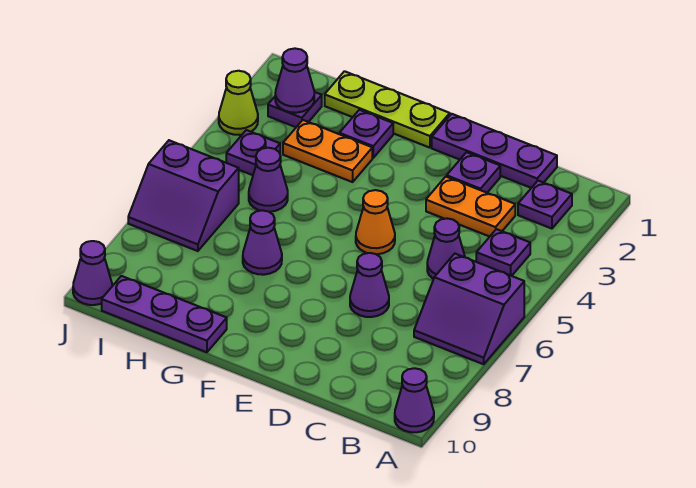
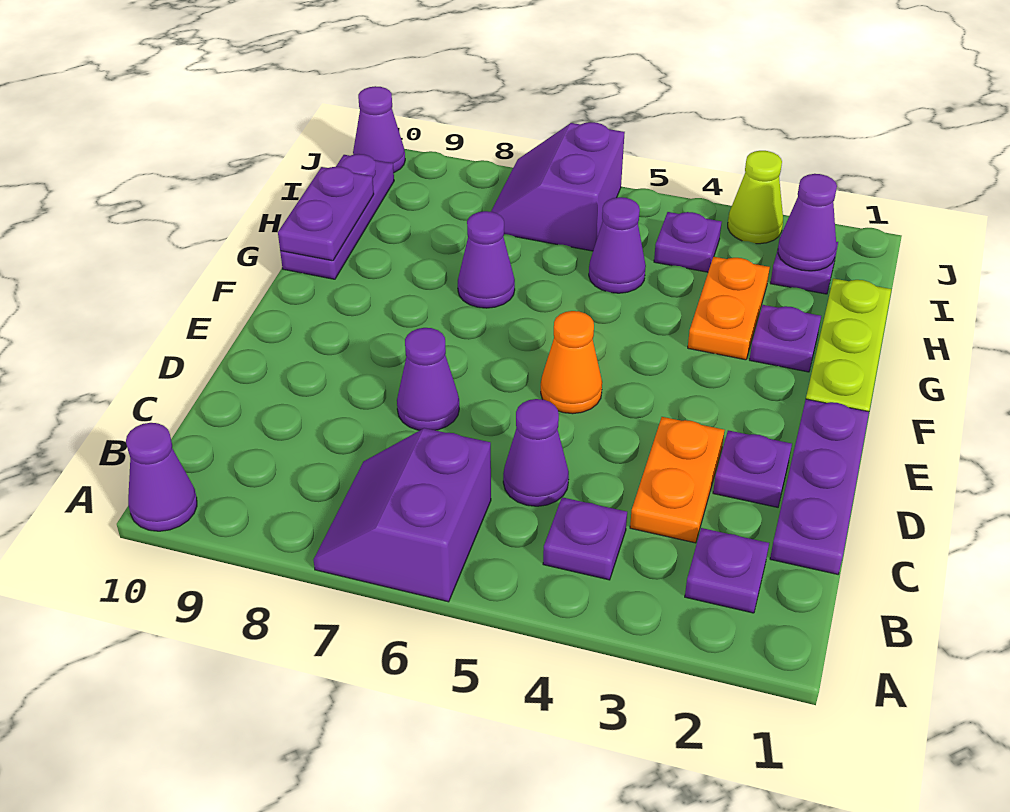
none -> purple 1x2 plate [278,167,374,261]

